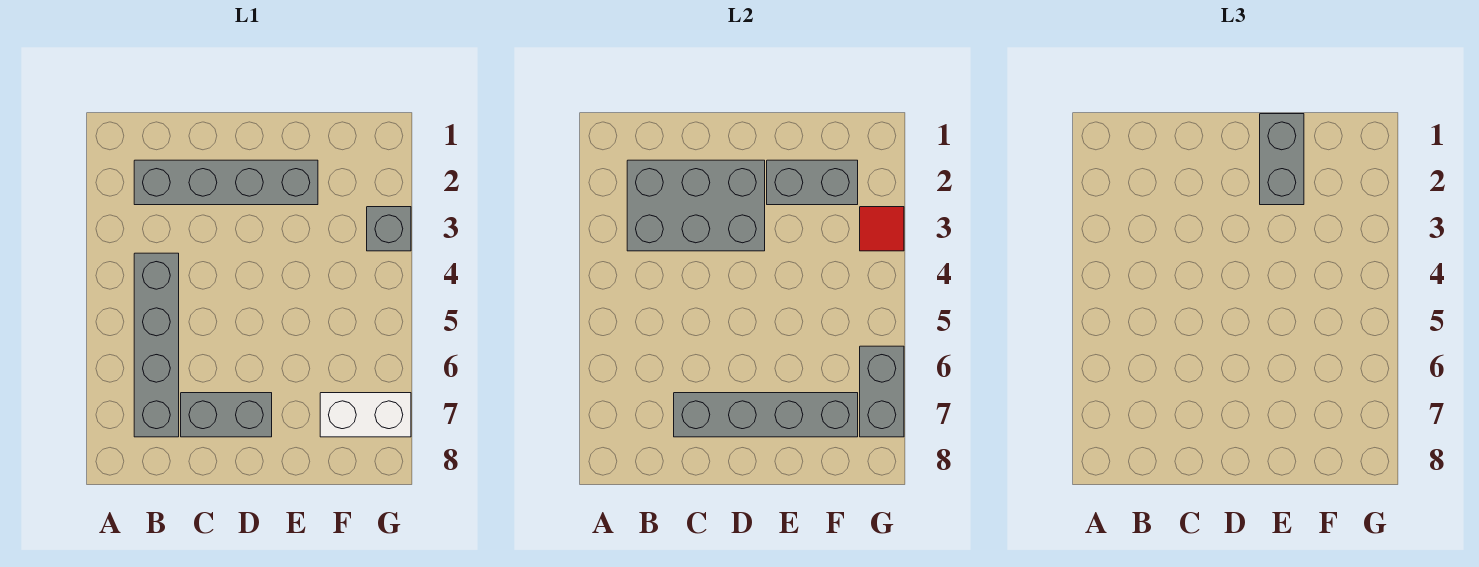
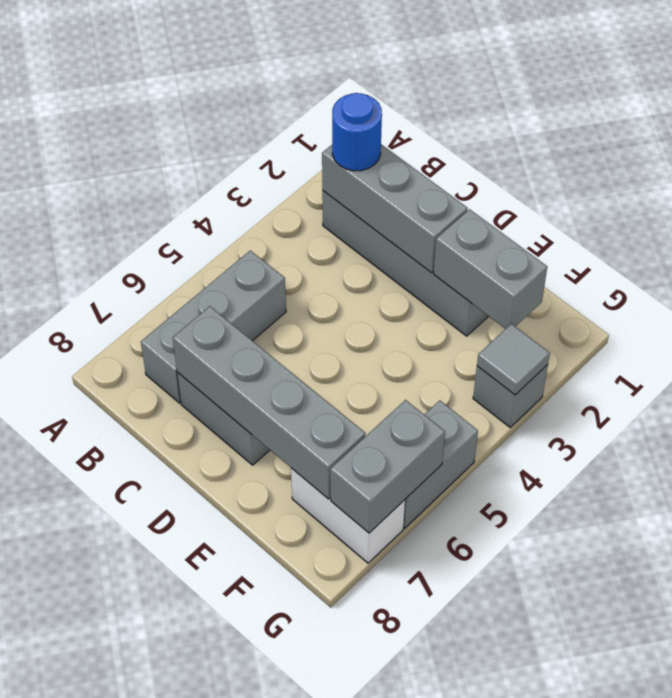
grey 2x3 brick [627,160,765,251] -> grey 1x3 brick [322,144,468,273]
none -> blue 1x1 round brick [332,93,382,171]
grey 1x4 brick [134,253,179,437] -> grey 1x3 brick [141,251,286,403]
grey 1x2 brick [1260,114,1304,205] -> grey 1x2 brick moved to [403,400,478,528]
red 1x1 tile [860,207,904,251] -> grey 1x1 tile [477,324,550,395]

